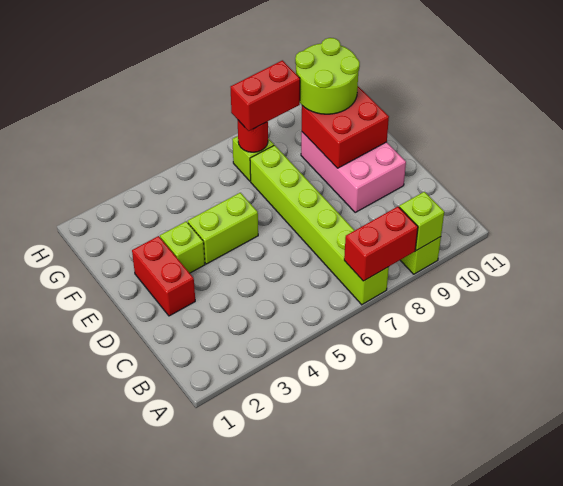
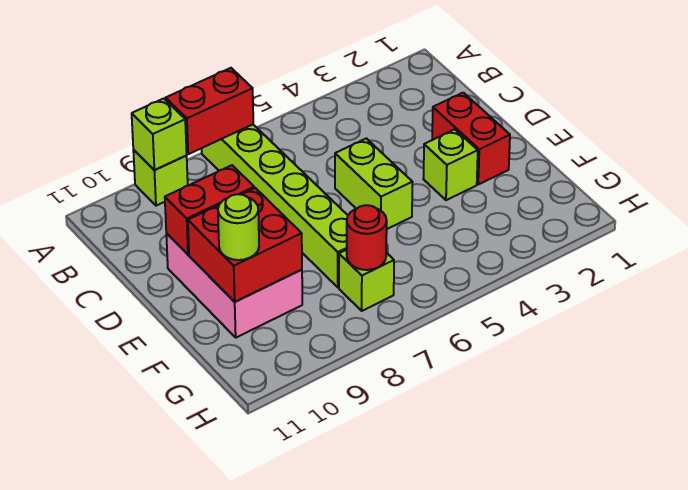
lime 1x2 brick [188,193,258,264] -> lime 1x2 brick turned to [335,138,413,229]
lime 2x2 round brick [295,38,360,114] -> lime 1x1 round brick [218,194,259,260]
red 1x2 brick [231,60,300,131] -> red 1x2 brick moved to [165,165,254,255]

